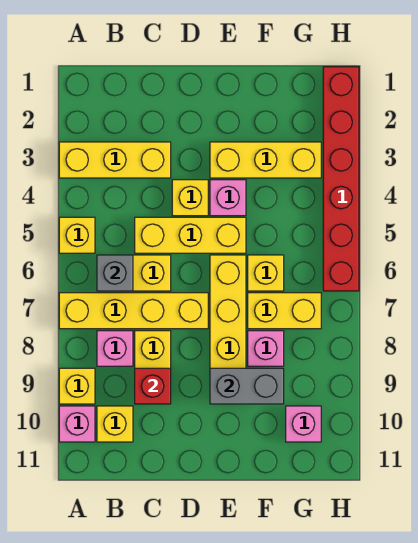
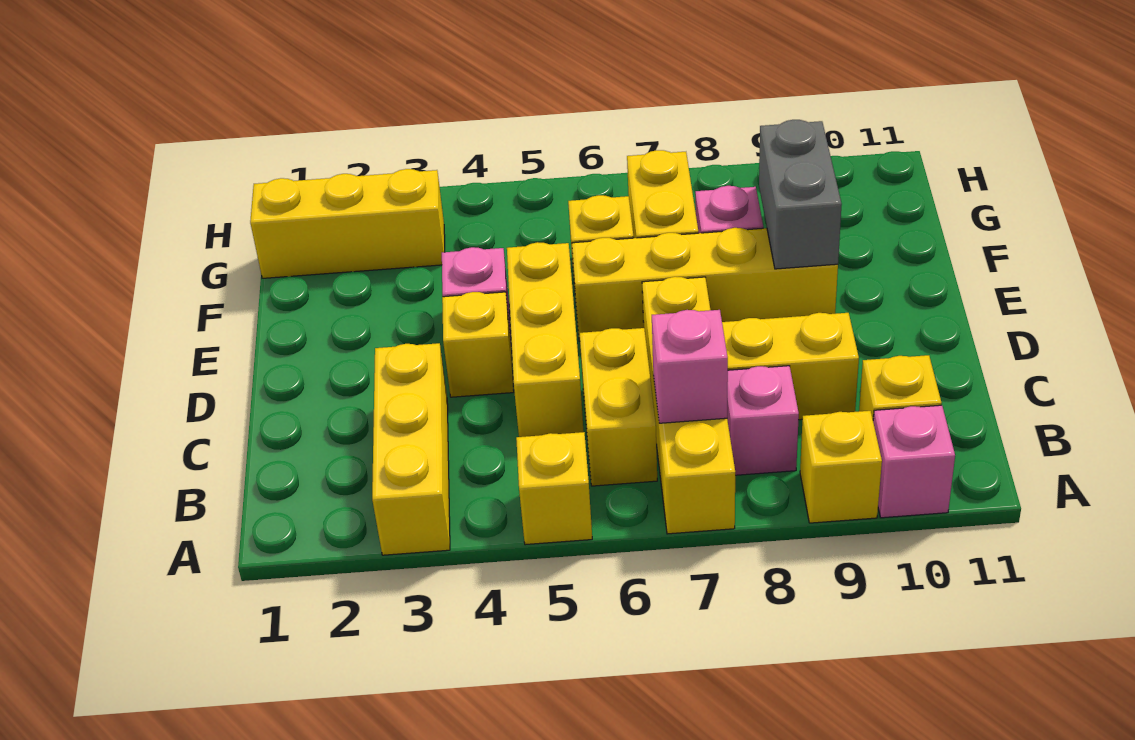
grey 1x1 brick [97,255,133,291] -> none
red 1x1 brick [135,368,171,404] -> none
yellow 1x3 brick [210,142,321,178] -> yellow 1x3 brick turned to [250,169,445,278]
pink 1x1 brick [286,406,321,442] -> pink 1x1 brick moved to [652,310,728,423]
red 1x6 brick [323,67,359,291] -> none

